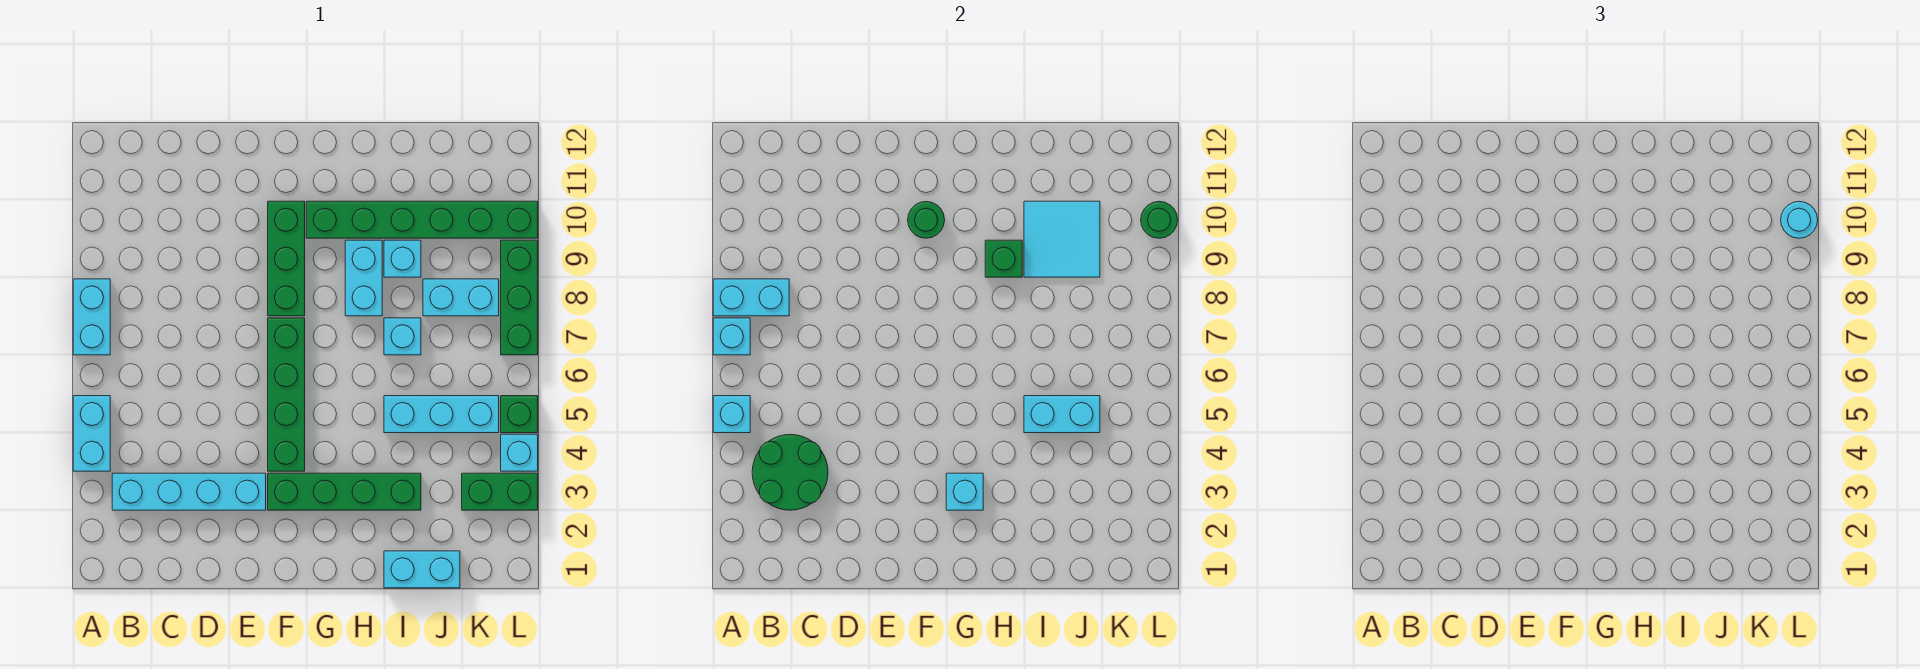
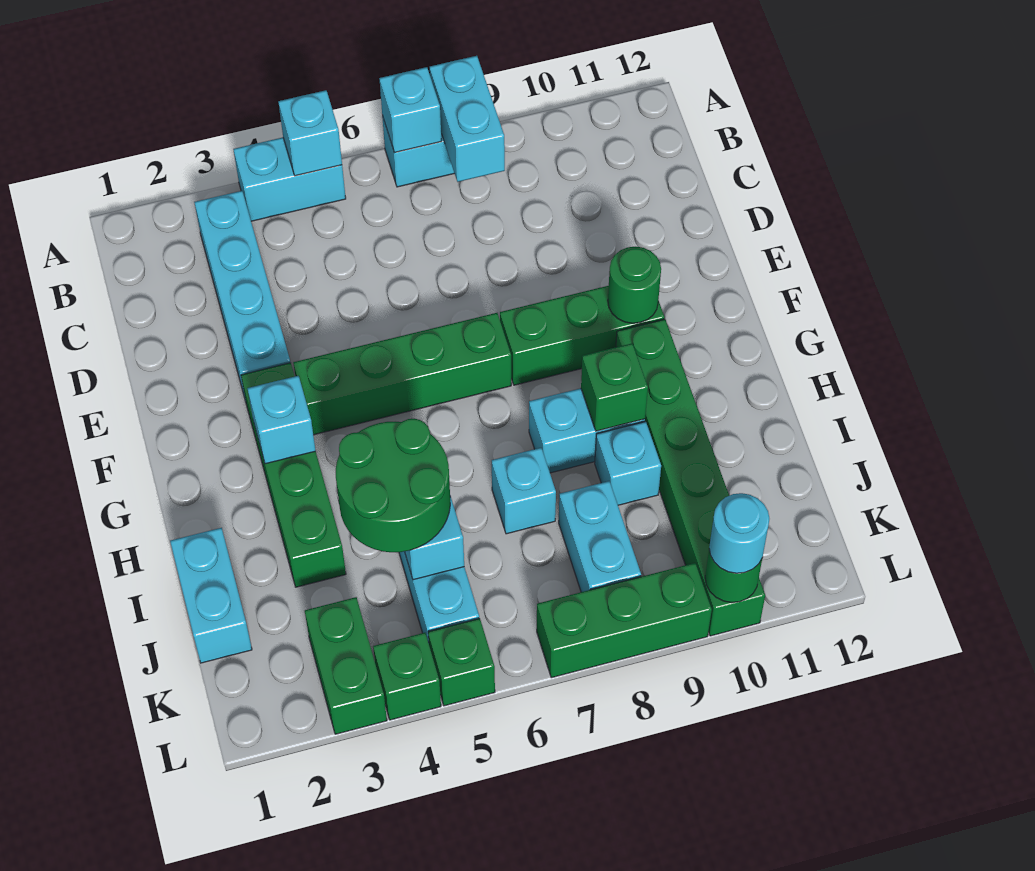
green 2x2 round brick [752,434,828,510] -> green 2x2 round brick moved to [336,419,450,552]
cyan 2x2 tile [1024,201,1100,277] -> none
cyan 1x1 brick [501,434,538,471] -> green 1x1 brick [373,633,441,720]

